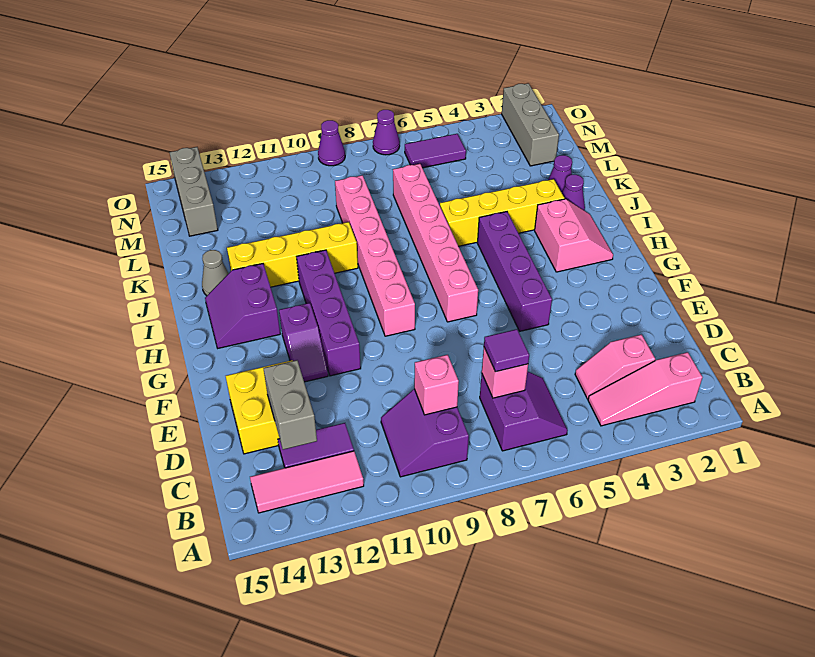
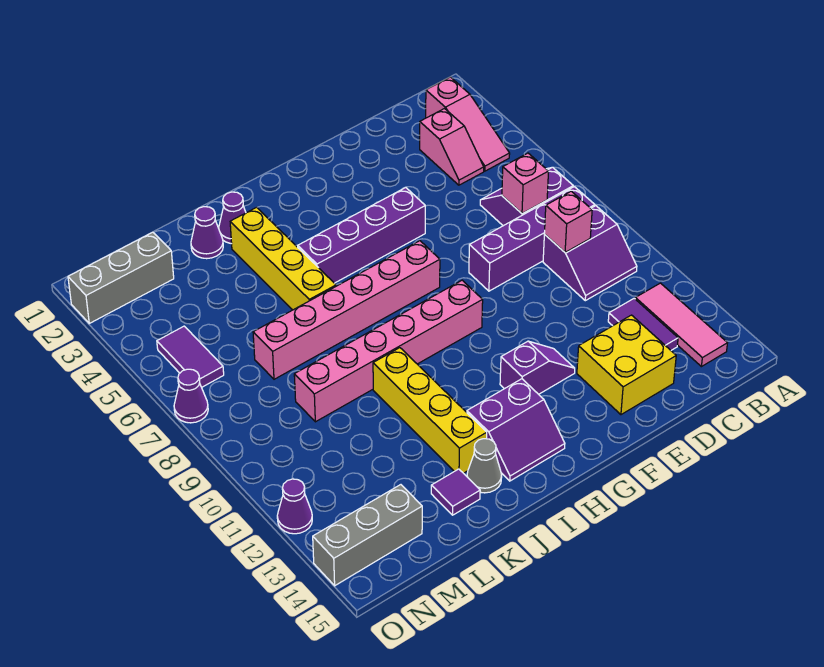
purple 1x1 tile [484,329,529,372] -> purple 1x1 tile moved to [431,469,480,515]
grey 1x2 brick [263,360,317,450] -> none
purple 1x4 brick [297,250,361,376] -> purple 1x4 brick moved to [469,187,595,291]
pink 2x2 slope [535,199,613,272] -> none
purple 1x1 cone [318,120,345,166] -> purple 1x1 cone moved to [277,479,312,534]

